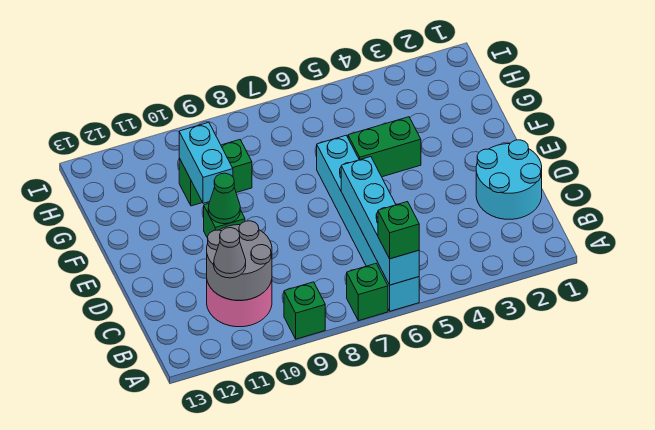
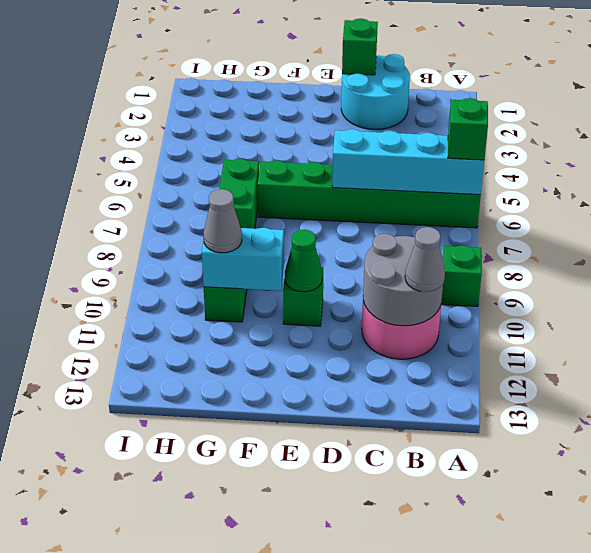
cyan 1x6 brick [317,135,419,311] -> green 1x6 brick [258,160,481,228]
green 1x1 brick [347,264,388,321] -> green 1x1 brick moved to [342,19,378,75]
green 1x2 brick [348,117,421,177] -> green 1x2 brick moved to [219,159,259,229]
none -> grey 1x1 cone [204,189,242,253]

